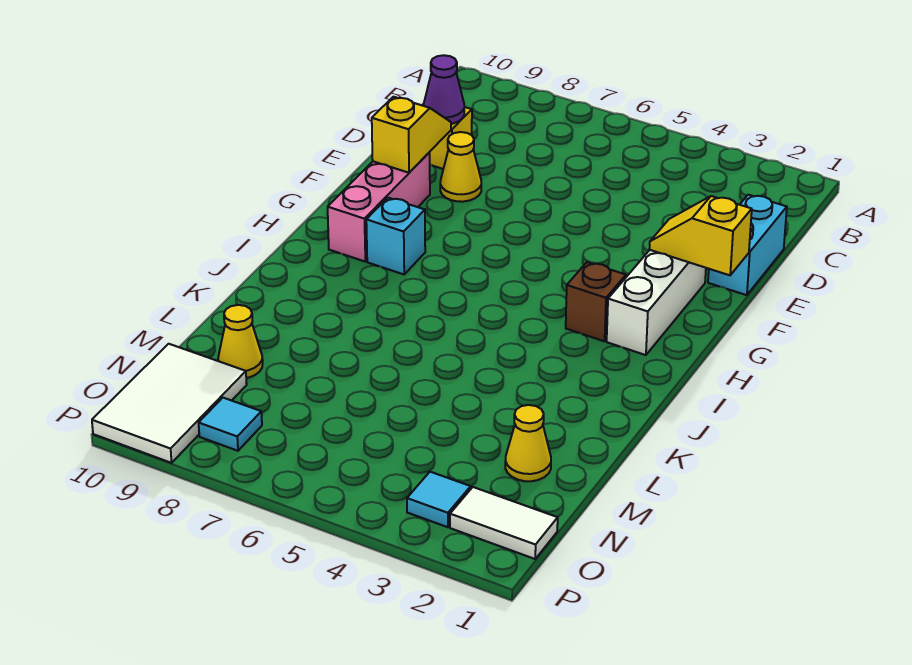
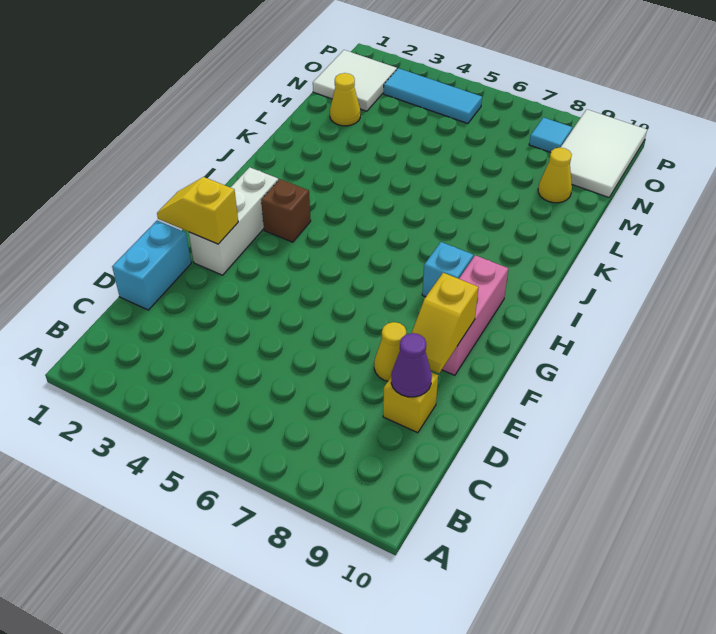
yellow 1x2 slope [649,196,752,275] -> yellow 1x2 slope turned to [157,177,238,244]
white 1x2 tile [450,487,558,559] -> white 2x2 tile [313,50,397,111]
cyan 1x1 tile [407,472,471,527] -> cyan 1x3 tile [384,68,482,124]

